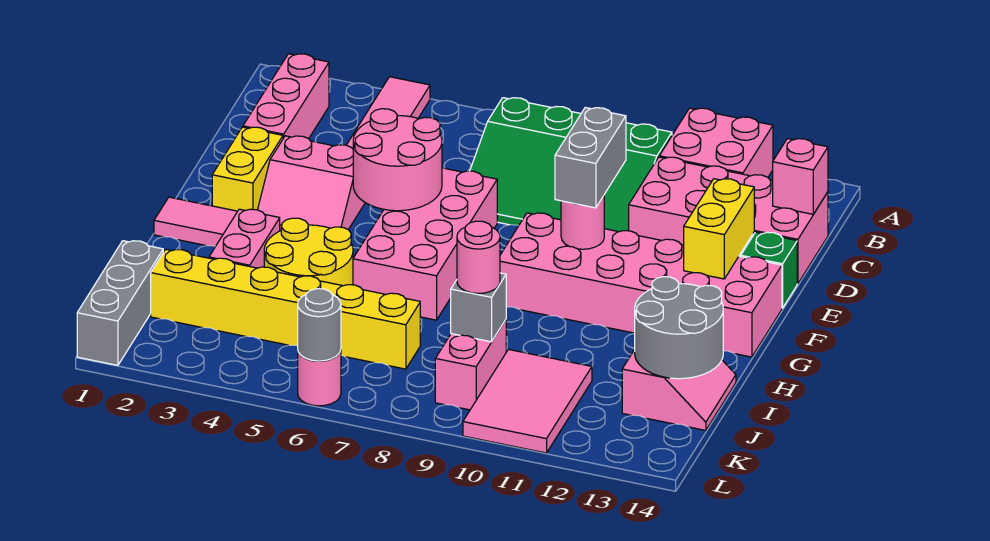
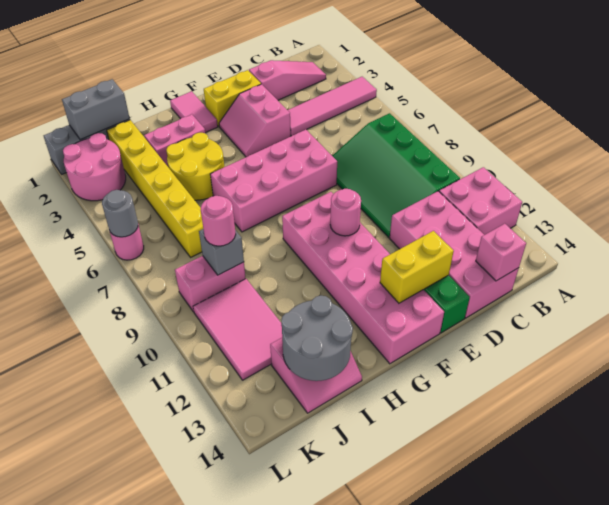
pink 1x3 brick [243,54,329,139] -> pink 1x3 slope [249,60,326,100]
pink 2x2 round brick [353,109,442,211] -> pink 2x2 round brick moved to [63,133,126,201]
grey 1x2 brick [555,108,626,208] -> grey 1x2 brick moved to [62,79,130,140]
pink 2x3 tile [463,349,592,453] -> pink 2x3 tile turned to [193,279,282,380]

